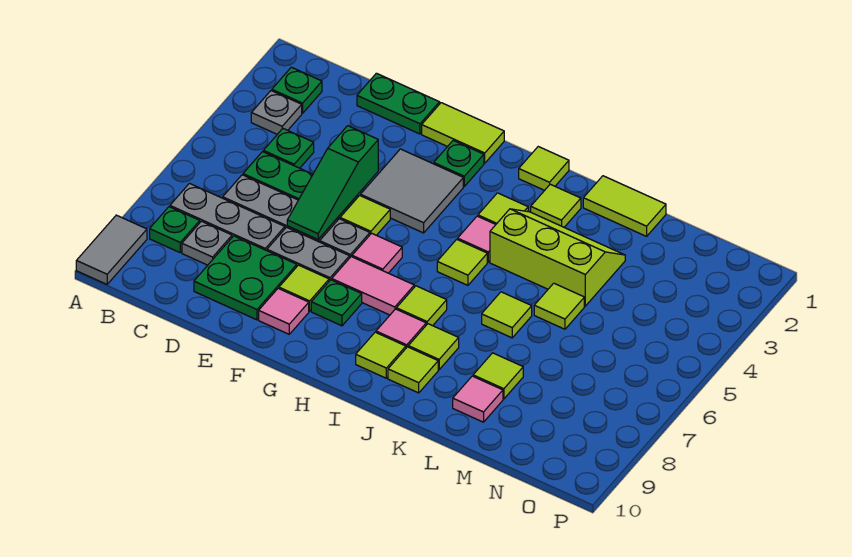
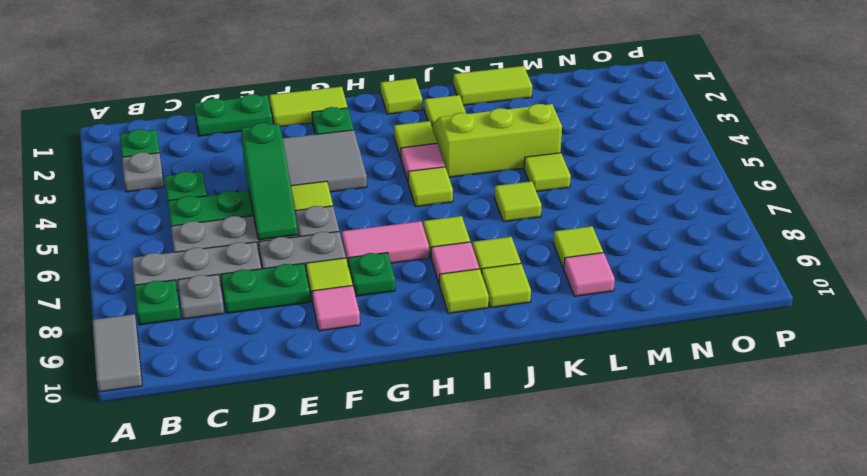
green 2x2 plate [194,236,297,320] -> green 1x2 plate [221,263,310,313]
pink 1x1 tile [352,233,402,273] -> none

